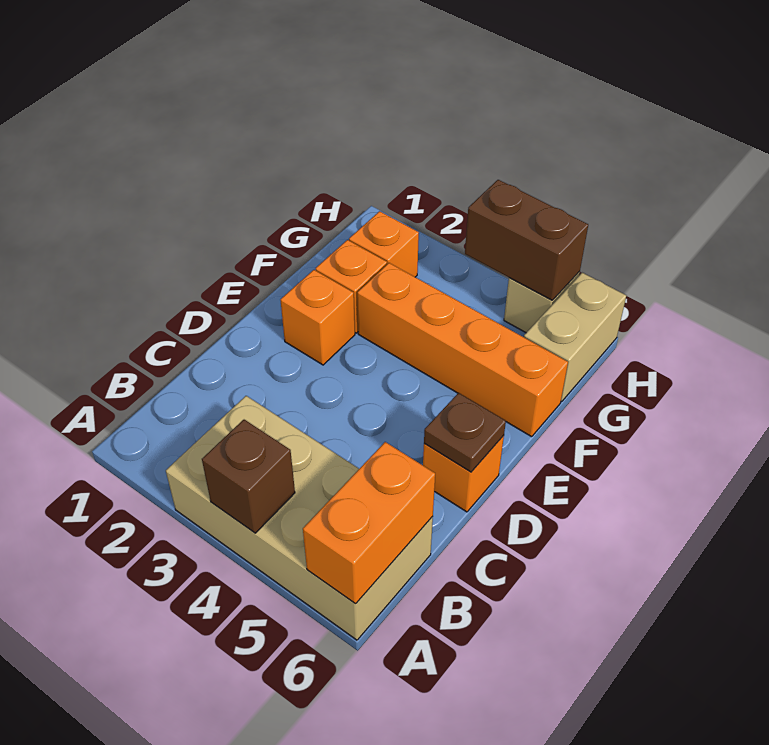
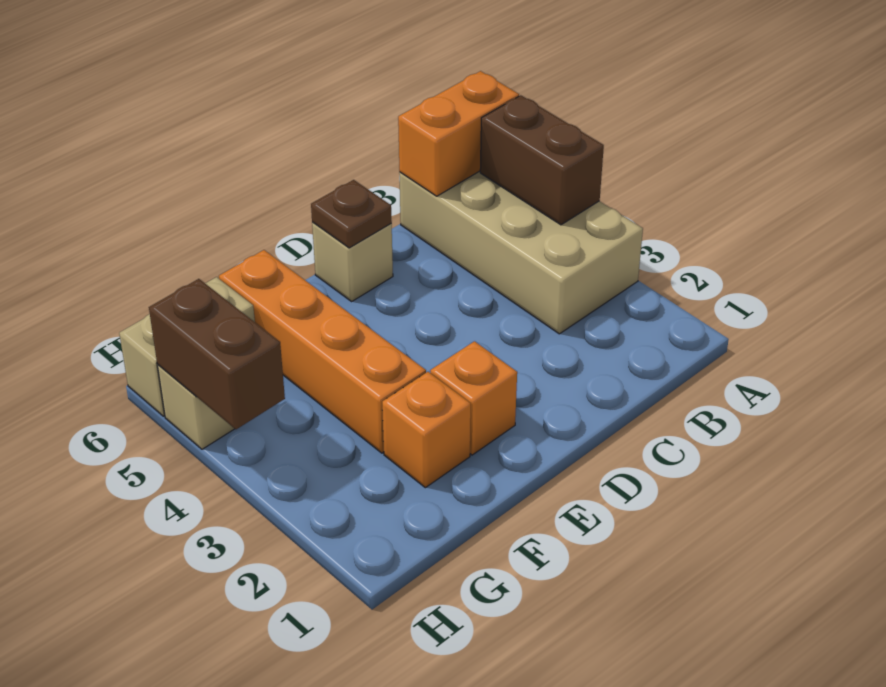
brown 1x1 brick [202,420,295,533] -> brown 1x2 brick [480,95,604,225]
orange 1x1 brick [423,435,504,512] -> tan 1x1 brick [312,222,393,301]
orange 1x1 brick [349,211,419,277] -> none

